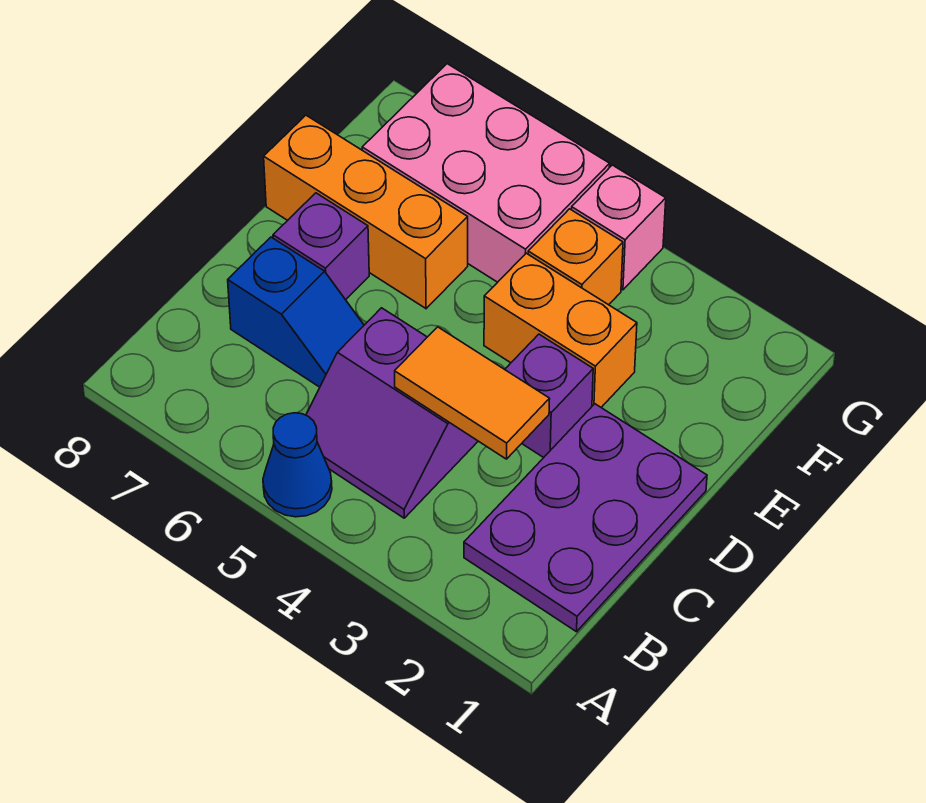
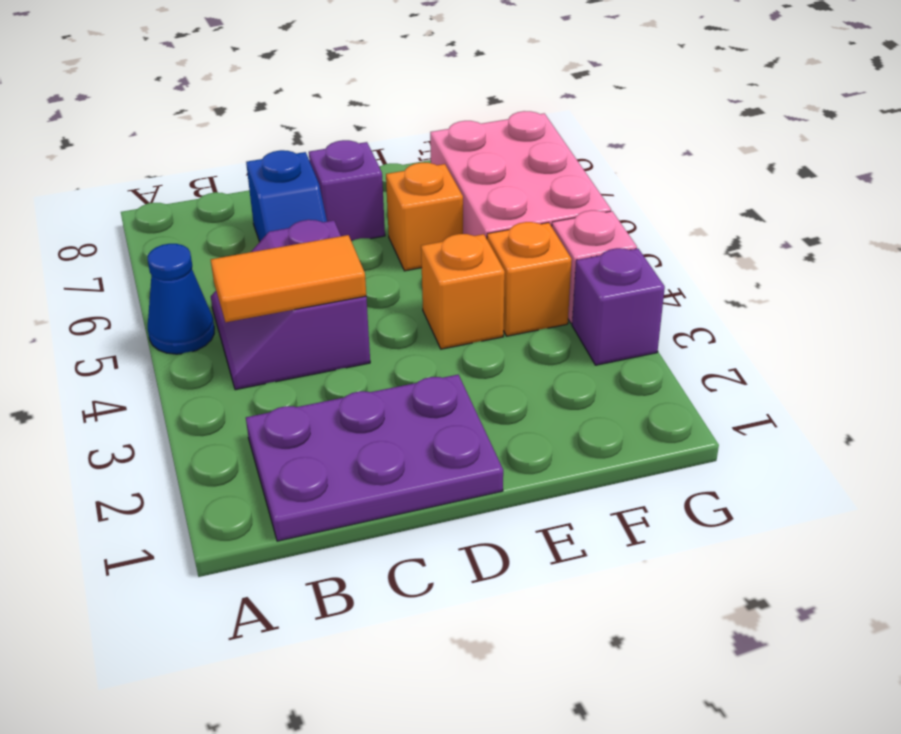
orange 1x2 tile [395,327,550,459] -> orange 1x2 tile turned to [211,235,366,322]
purple 1x1 brick [505,334,593,458] -> purple 1x1 brick moved to [572,248,665,365]
orange 1x2 brick [484,253,637,407] -> orange 1x1 brick [421,234,505,349]
orange 1x3 brick [264,115,468,309] -> orange 1x1 brick [386,163,463,271]

